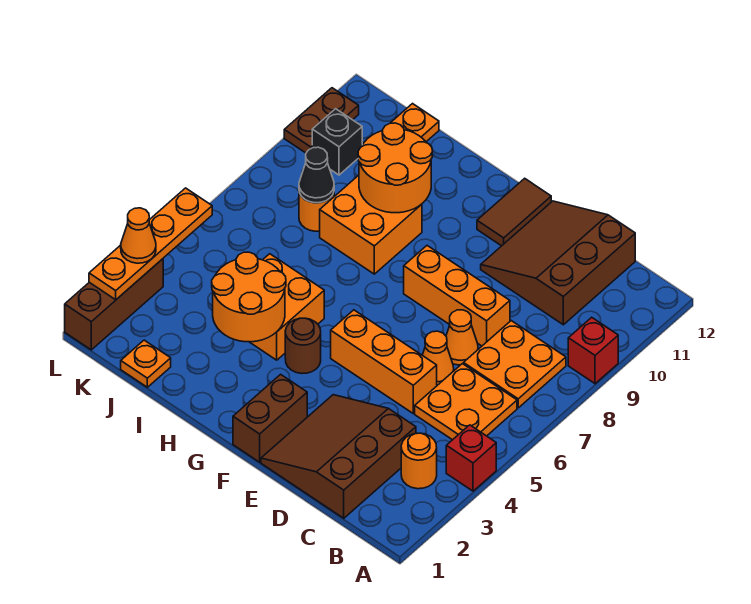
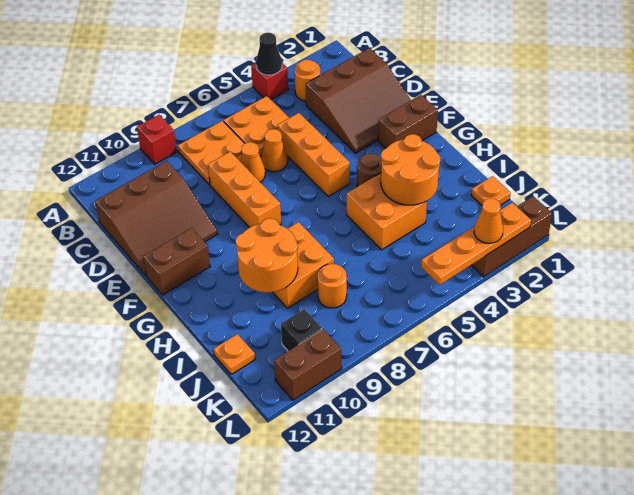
brown 1x2 tile [477,178,551,246] -> brown 1x2 brick [143,228,210,295]
black 1x1 cone [299,147,334,203] -> black 1x1 cone moved to [256,33,282,75]
brown 1x2 plate [284,88,359,153] -> brown 1x2 brick [274,329,342,400]

